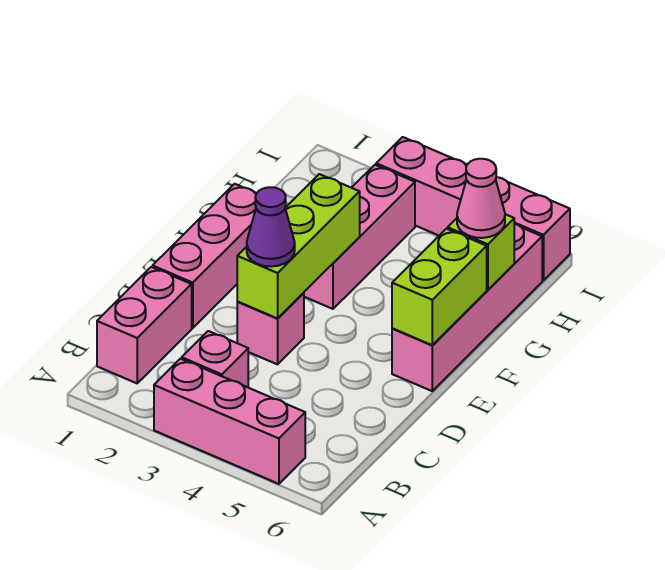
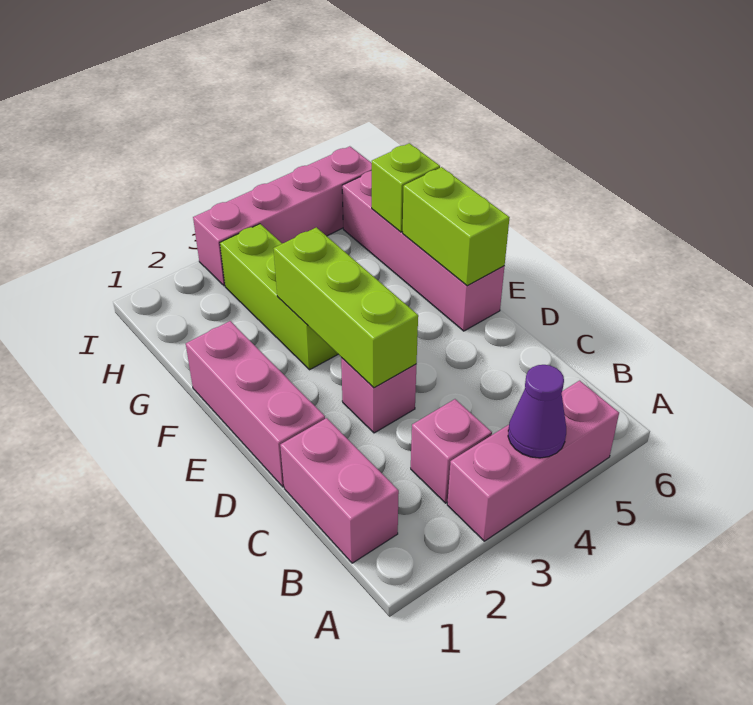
purple 1x1 cone [247,187,295,267] -> purple 1x1 cone moved to [508,365,566,458]
pink 1x3 brick [304,165,415,309] -> lime 1x3 brick [220,224,338,370]
pink 1x1 cone [457,159,505,238] -> none

